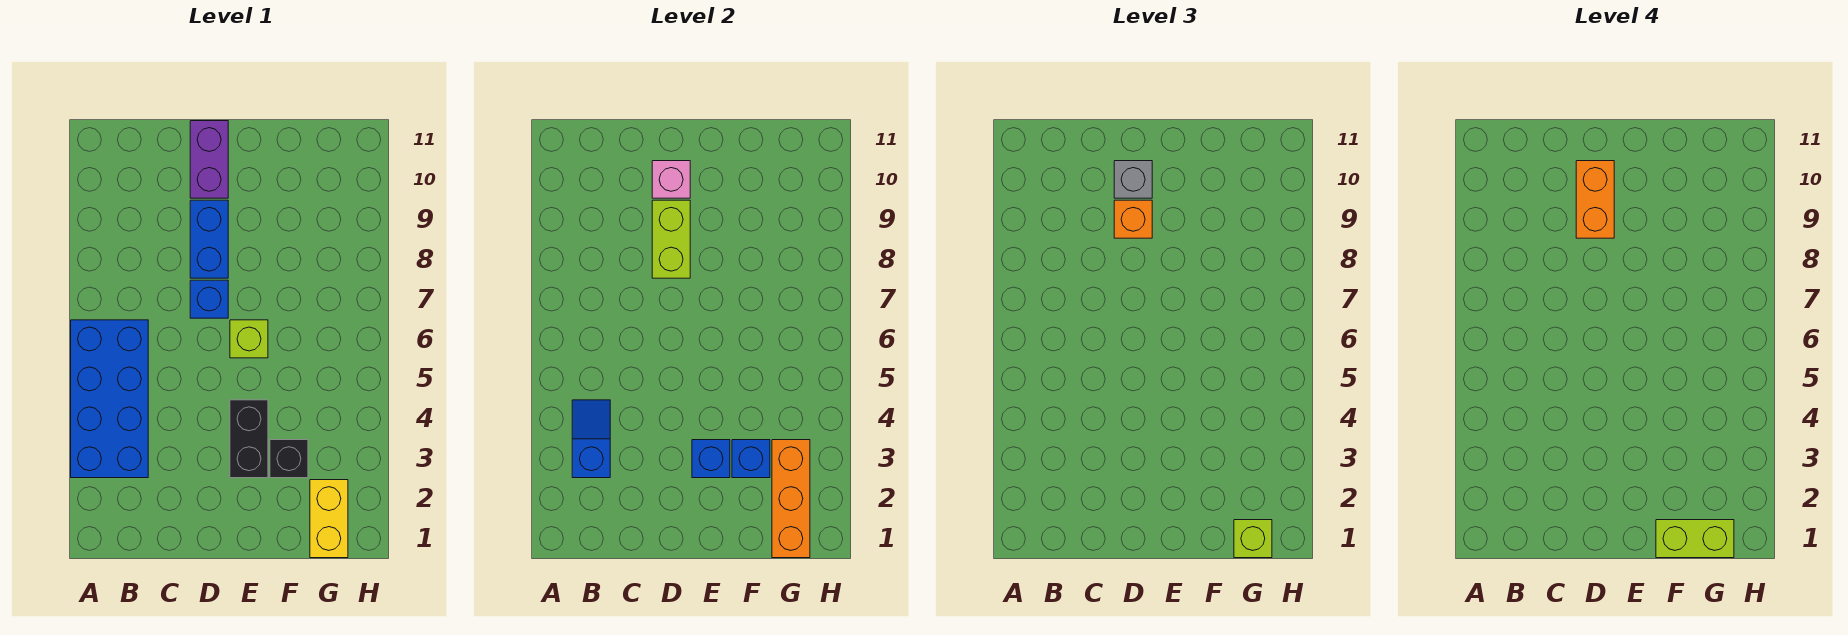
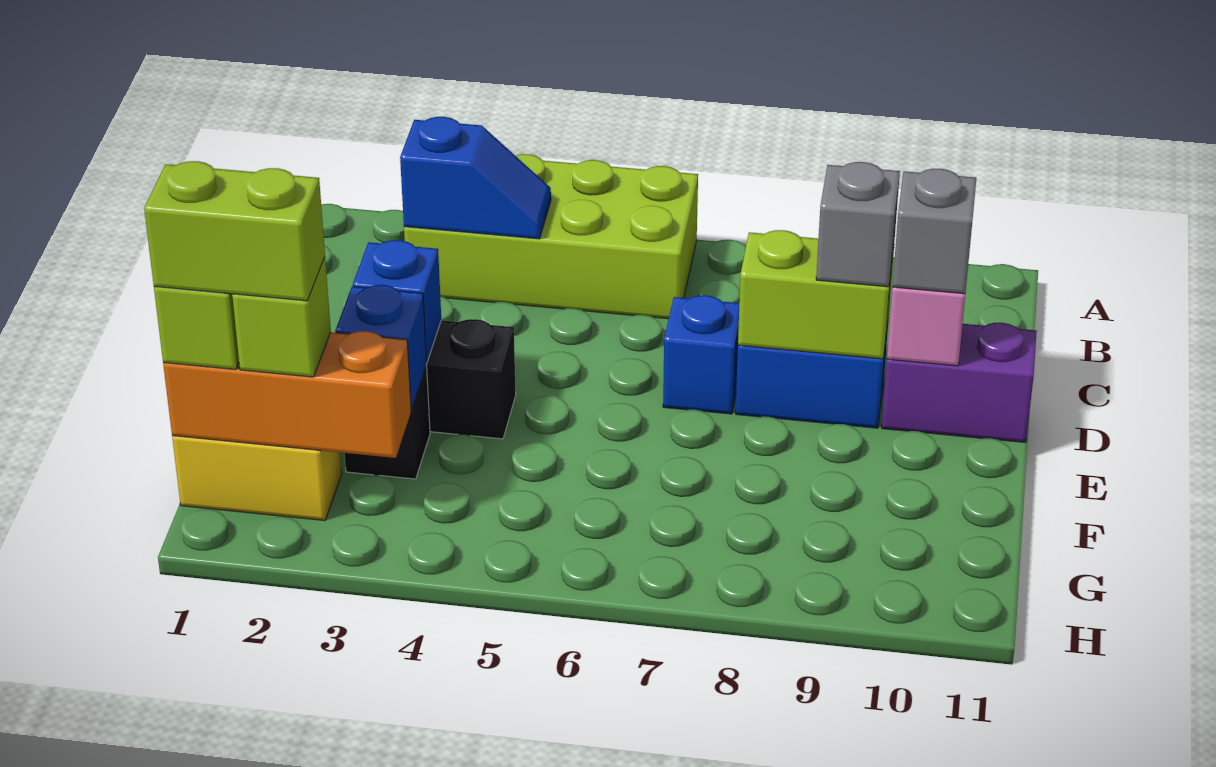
blue 2x4 brick [71,320,148,478] -> lime 2x4 brick [404,154,698,319]
orange 1x1 brick [1114,200,1152,238] -> grey 1x1 brick [816,162,900,287]
orange 1x2 brick [1576,161,1614,238] -> none
lime 1x1 brick [230,320,268,358] -> lime 1x1 brick moved to [232,258,331,377]
lime 1x2 brick [1656,520,1734,558] -> lime 1x2 brick turned to [144,161,325,301]

